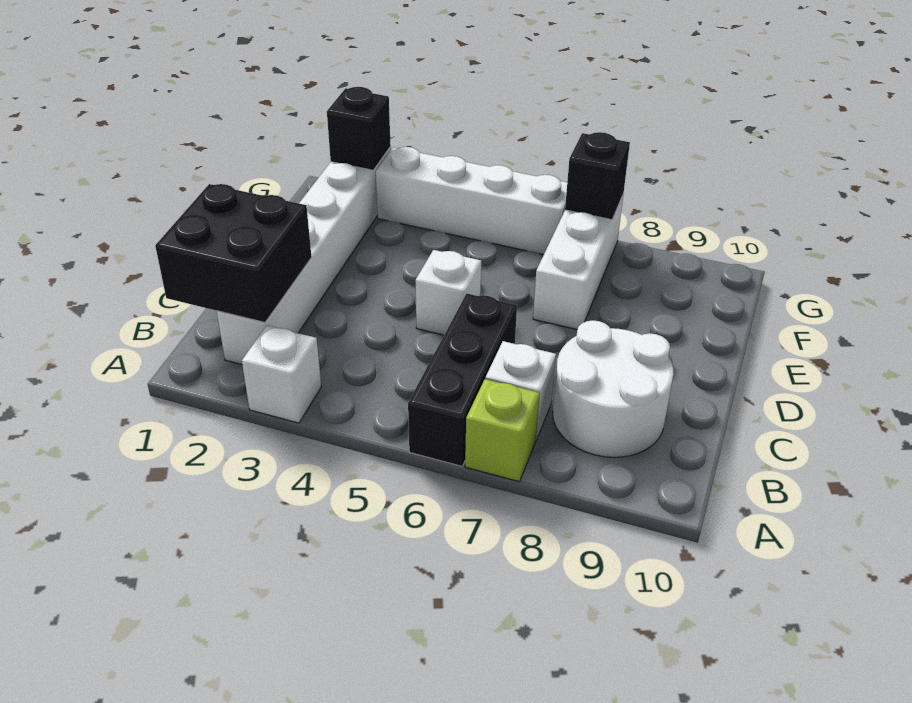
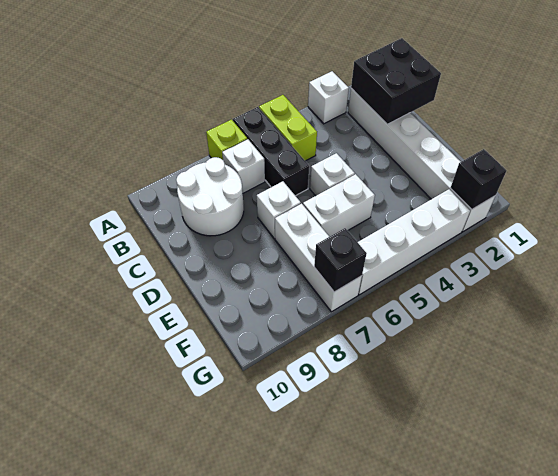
none -> lime 1x2 brick [259,95,317,161]
none -> white 1x1 brick [257,181,301,239]
none -> white 1x2 brick [303,174,375,237]

